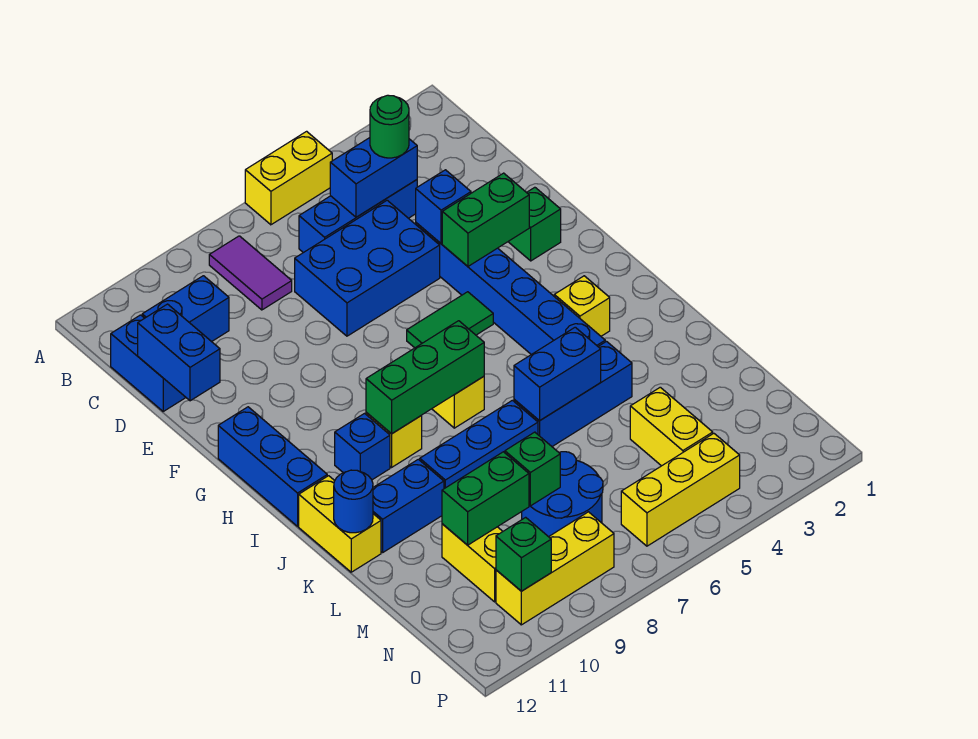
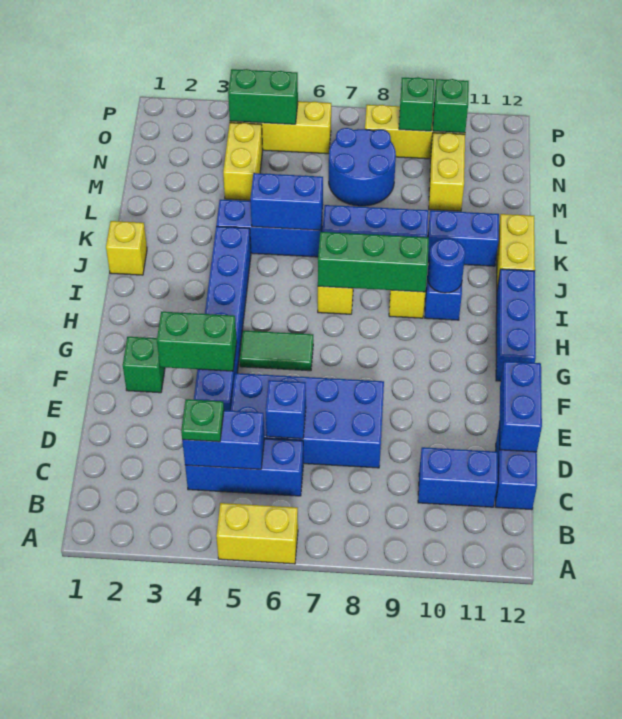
purple 1x2 tile [209,236,292,310] -> none
green 1x1 round brick [370,95,409,158] -> green 1x1 plate [181,399,224,442]
blue 2x3 brick [295,200,440,336] -> blue 2x4 brick [231,373,384,468]
blue 1x1 brick [416,170,471,243] -> blue 1x1 brick moved to [266,380,306,439]
yellow 1x1 brick [554,276,610,336] -> yellow 1x1 brick moved to [106,221,147,275]
blue 1x1 round brick [334,470,373,533] -> blue 1x1 round brick moved to [428,238,465,293]
green 1x1 brick [505,432,560,506] -> green 1x1 brick moved to [399,77,434,131]
green 1x2 brick [442,452,529,545] -> green 1x2 brick moved to [228,69,298,124]

